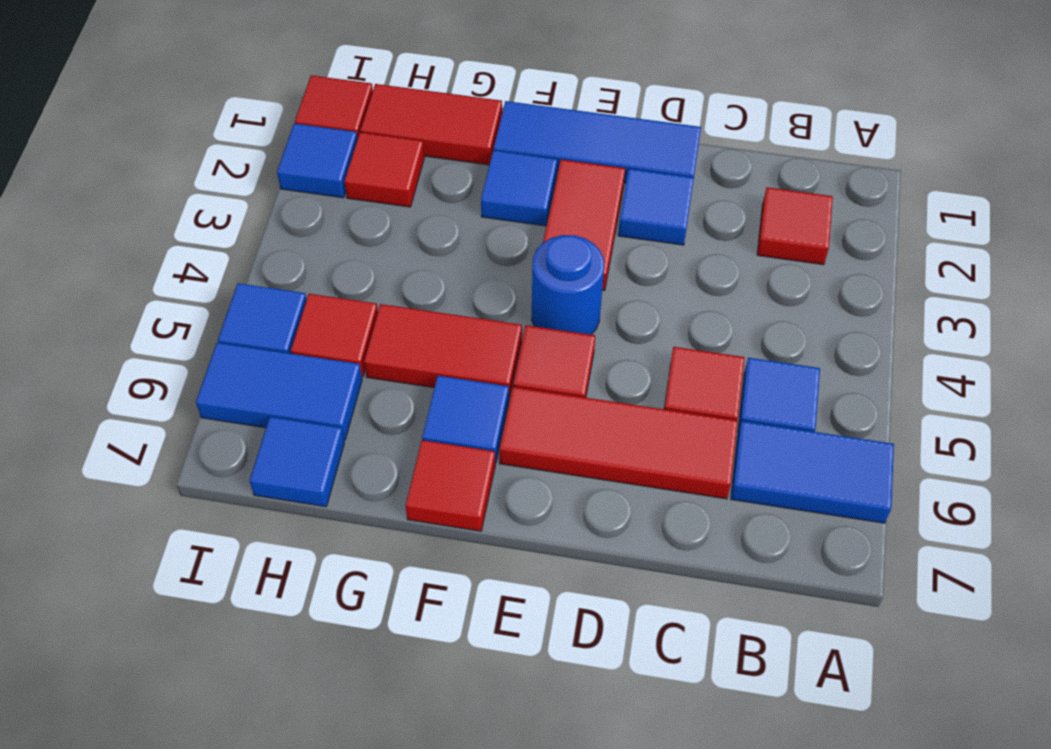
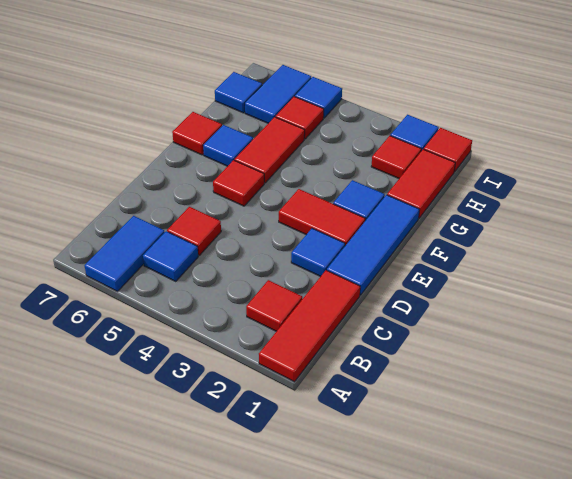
red 1x3 tile [499,387,738,499] -> red 1x3 tile moved to [259,270,360,382]
blue 1x1 round brick [532,235,604,335] -> none

